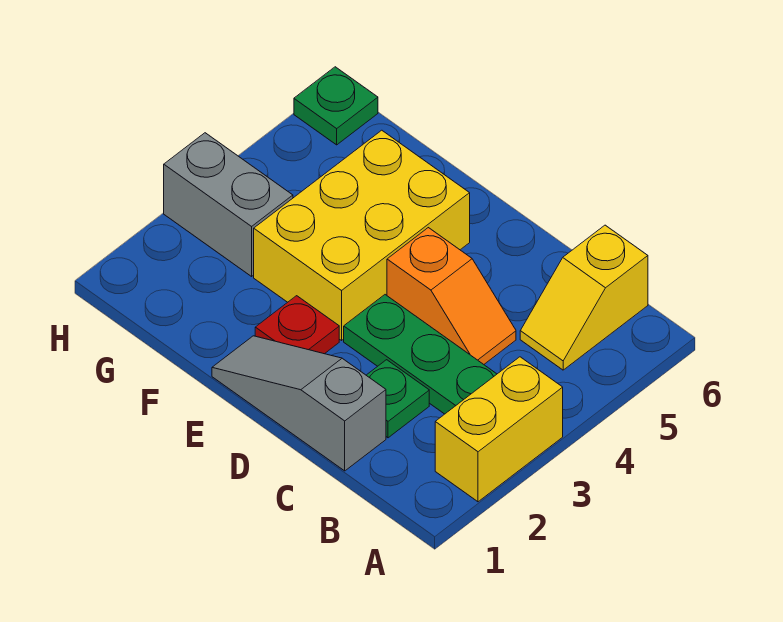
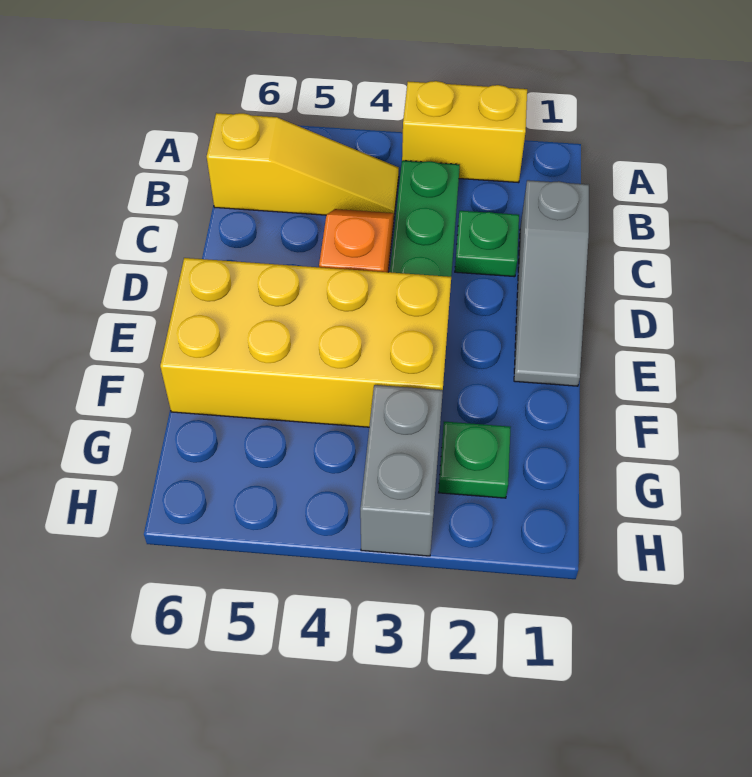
yellow 1x2 slope [520,225,648,370] -> yellow 1x3 slope [207,113,399,215]
red 1x1 plate [255,296,339,354] -> none
yellow 2x3 brick [254,130,470,340] -> yellow 2x4 brick [160,258,451,427]
green 1x1 plate [294,67,378,145] -> green 1x1 plate moved to [439,422,511,498]

